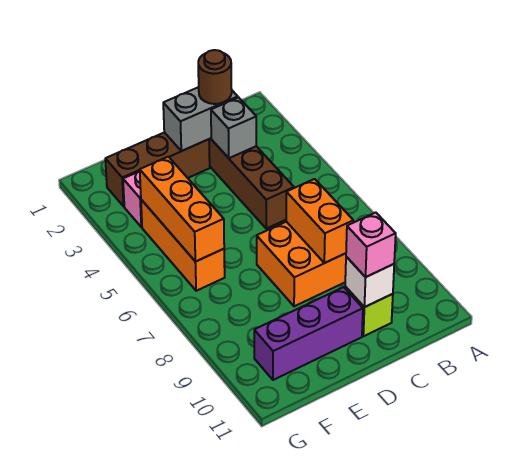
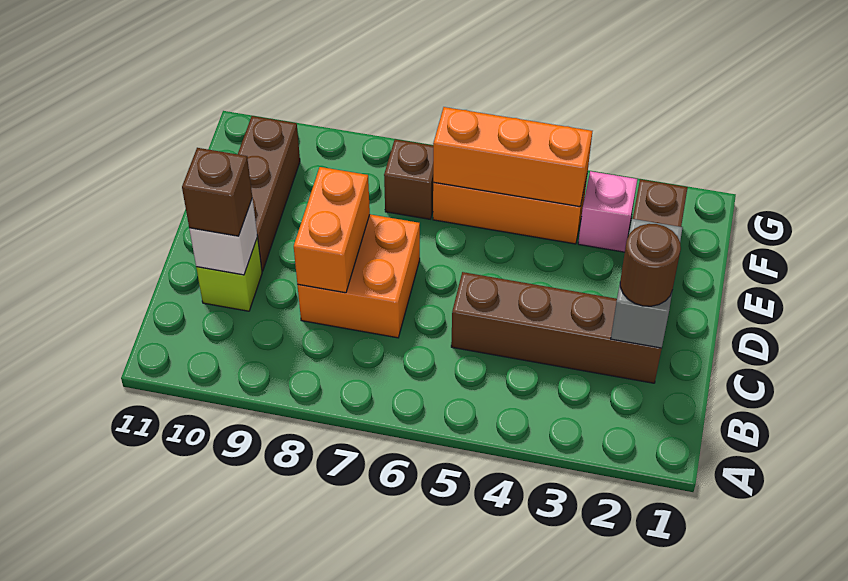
grey 1x1 brick [211,97,256,158] -> none
orange 1x2 brick [286,179,353,263] -> orange 1x2 brick turned to [294,167,370,293]
pink 1x1 brick [346,212,396,277] -> brown 1x1 brick [182,148,252,236]
purple 1x3 brick [254,287,363,380] -> brown 1x3 brick [238,116,300,271]
none -> brown 1x1 brick [384,139,434,219]

